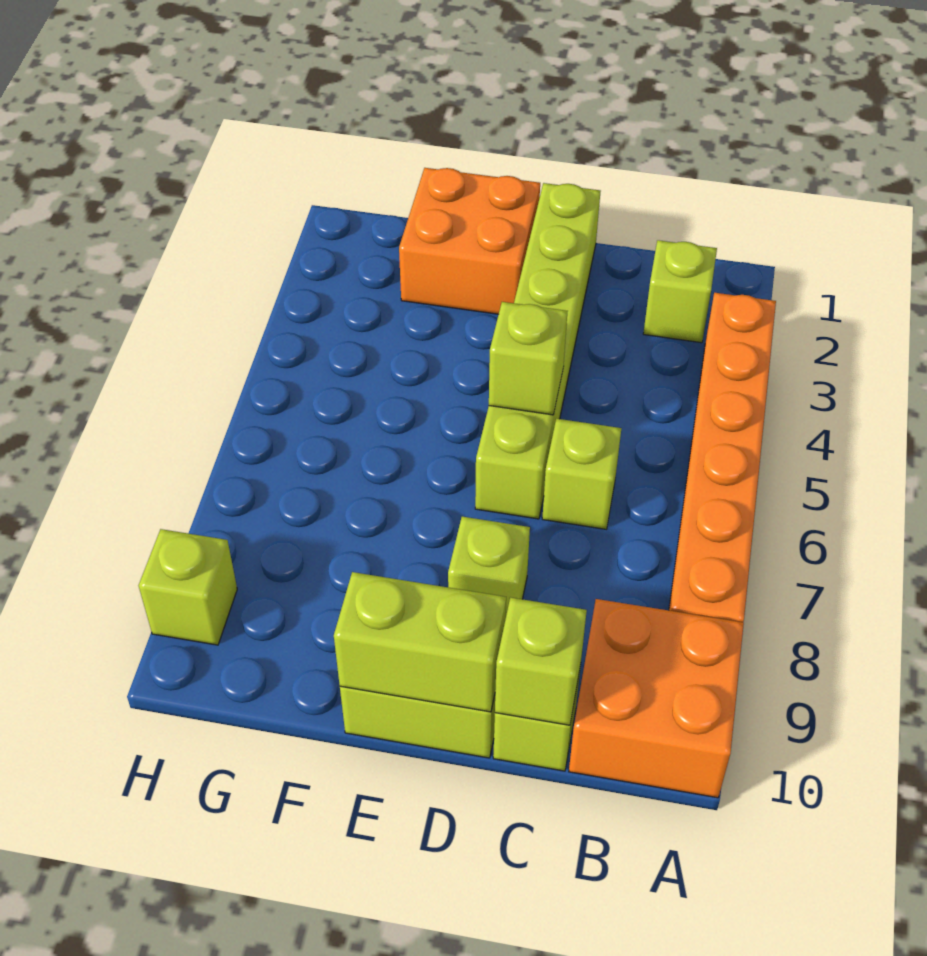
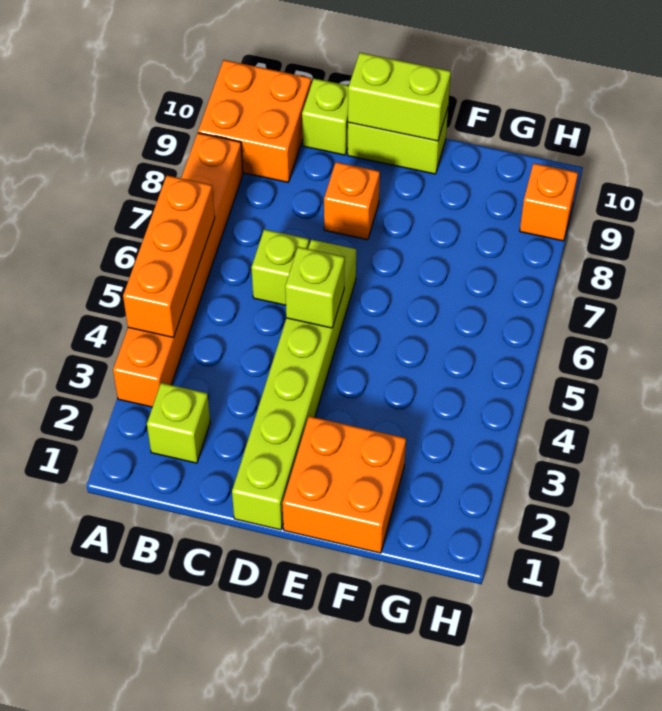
none -> orange 1x3 brick [123,175,215,337]
lime 1x1 brick [495,597,587,725] -> none
lime 1x1 brick [448,517,530,615] -> orange 1x1 brick [324,162,380,240]
lime 1x1 brick [139,529,237,645] -> orange 1x1 brick [520,163,578,241]

